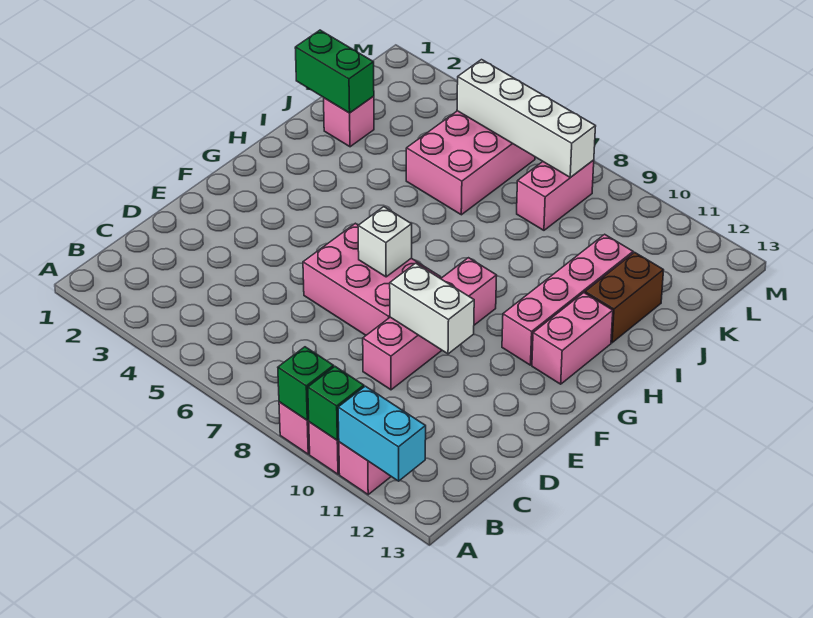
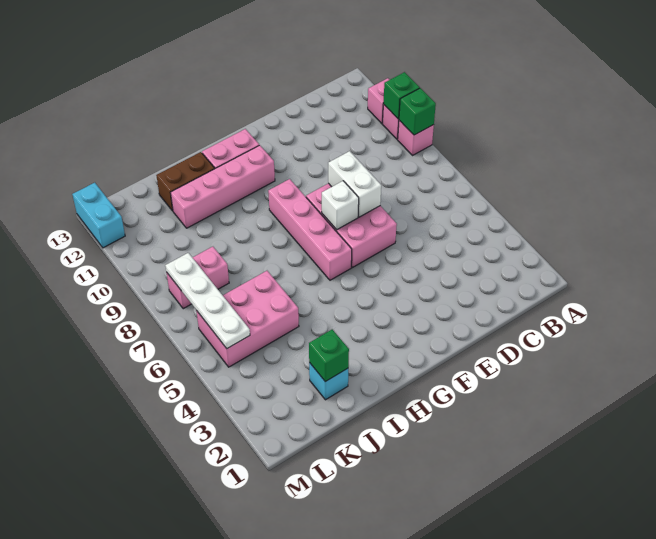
cyan 1x2 brick [338,386,426,481] -> cyan 1x2 brick moved to [72,183,125,248]
pink 1x4 brick [363,258,497,390] -> pink 1x4 brick turned to [268,179,352,280]
white 1x2 brick [390,263,474,354] -> white 1x2 brick moved to [328,151,381,217]
green 1x2 brick [295,30,374,113] -> green 1x1 brick [309,329,349,382]
pink 1x1 brick [324,96,374,147] -> cyan 1x1 brick [309,363,348,400]
white 1x4 brick [457,60,596,177] -> white 1x4 plate [165,253,250,348]

